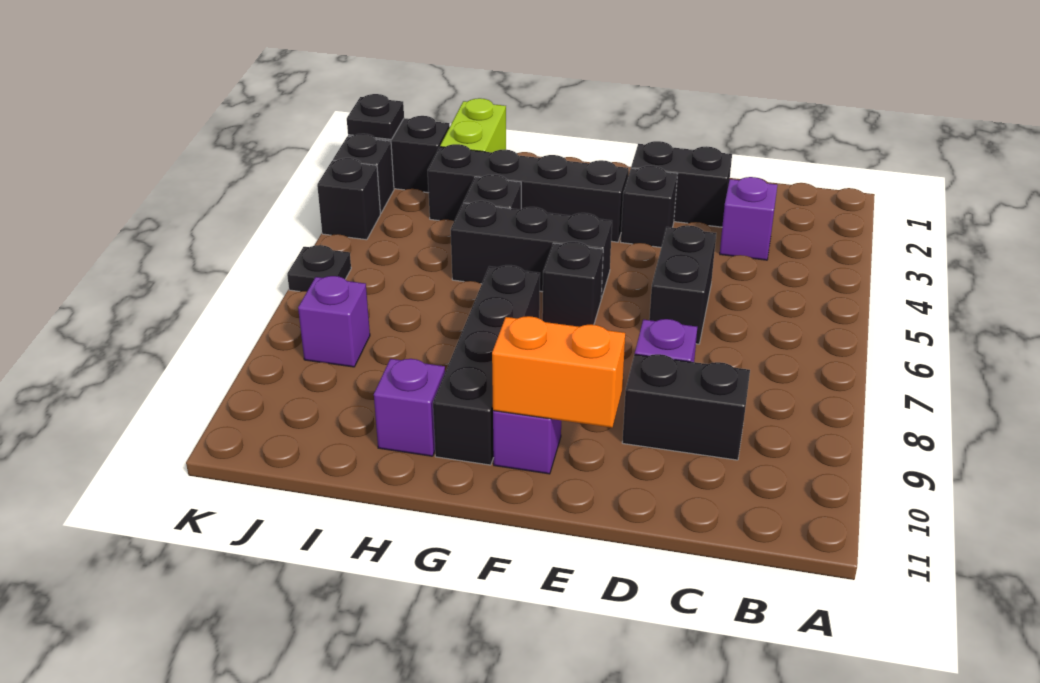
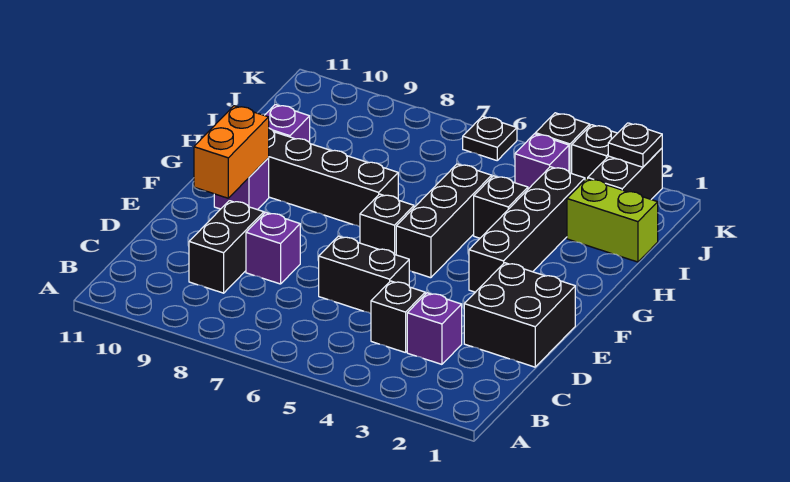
black 1x2 brick [631,141,732,227] -> black 2x2 brick [464,263,575,367]
black 1x1 brick [621,166,677,247] -> black 1x1 brick moved to [371,281,425,353]
purple 1x1 brick [298,276,370,367] -> purple 1x1 brick moved to [515,134,569,189]

